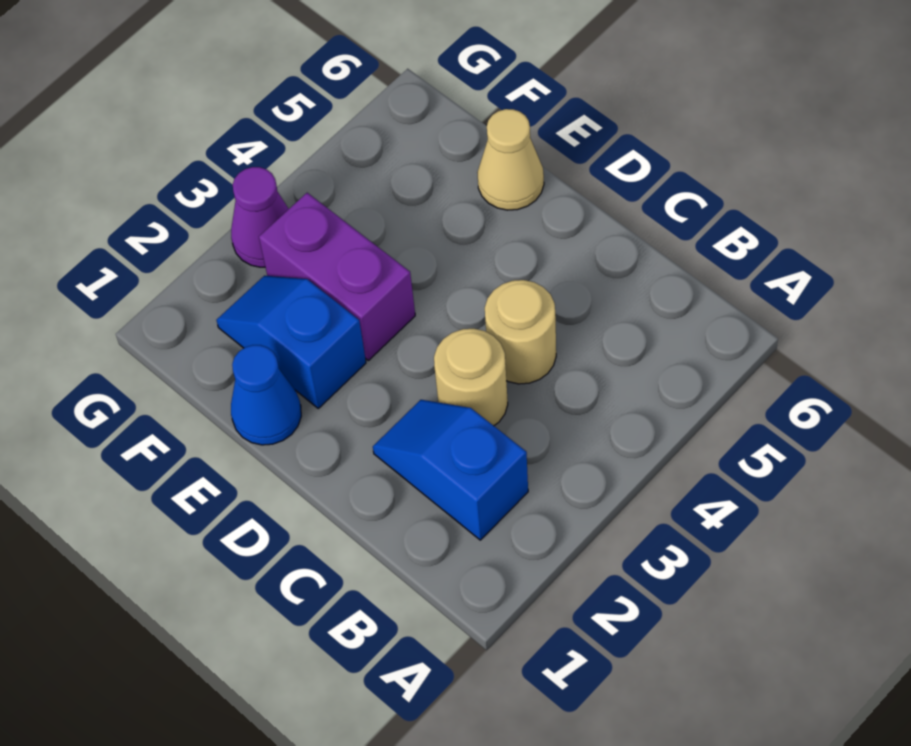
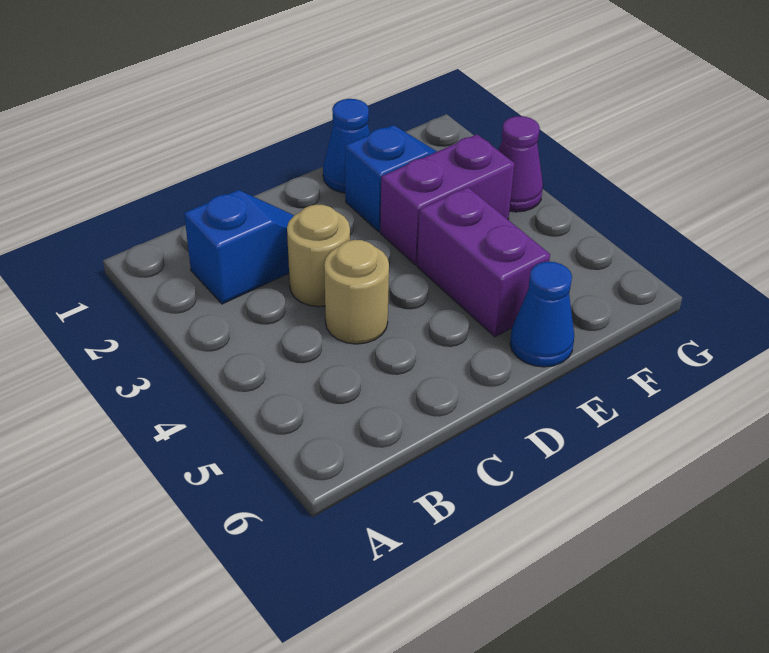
none -> purple 1x2 brick [417,187,550,337]
tan 1x1 cone [477,109,544,210] -> blue 1x1 cone [510,262,574,367]

